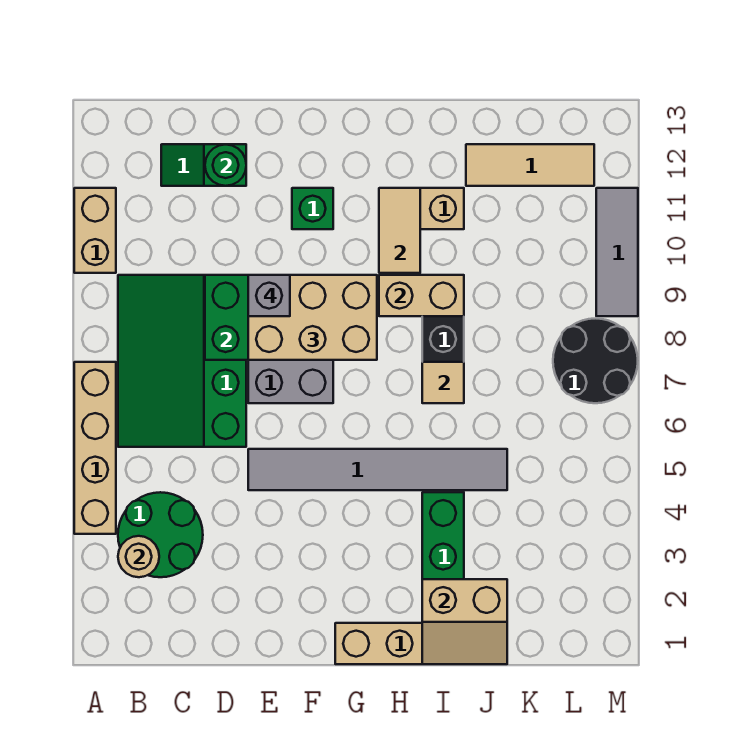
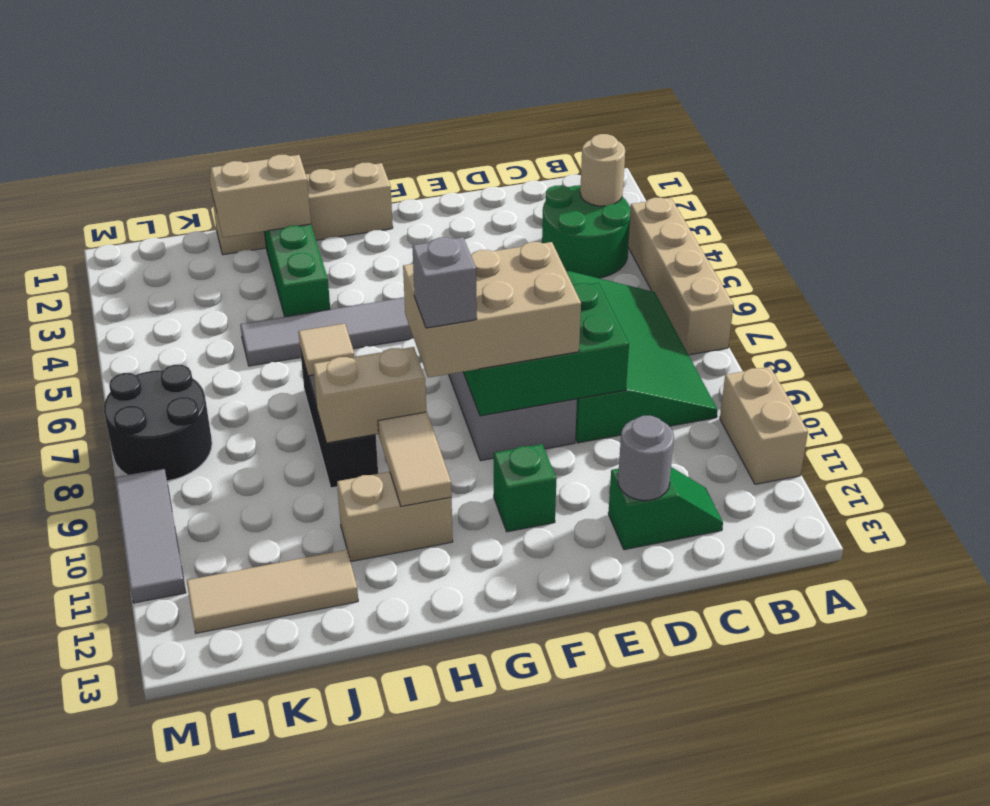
green 1x1 round brick [205,145,246,186] -> grey 1x1 round brick [618,416,674,501]
grey 1x1 brick [248,275,290,316] -> grey 1x1 brick moved to [412,237,477,328]

